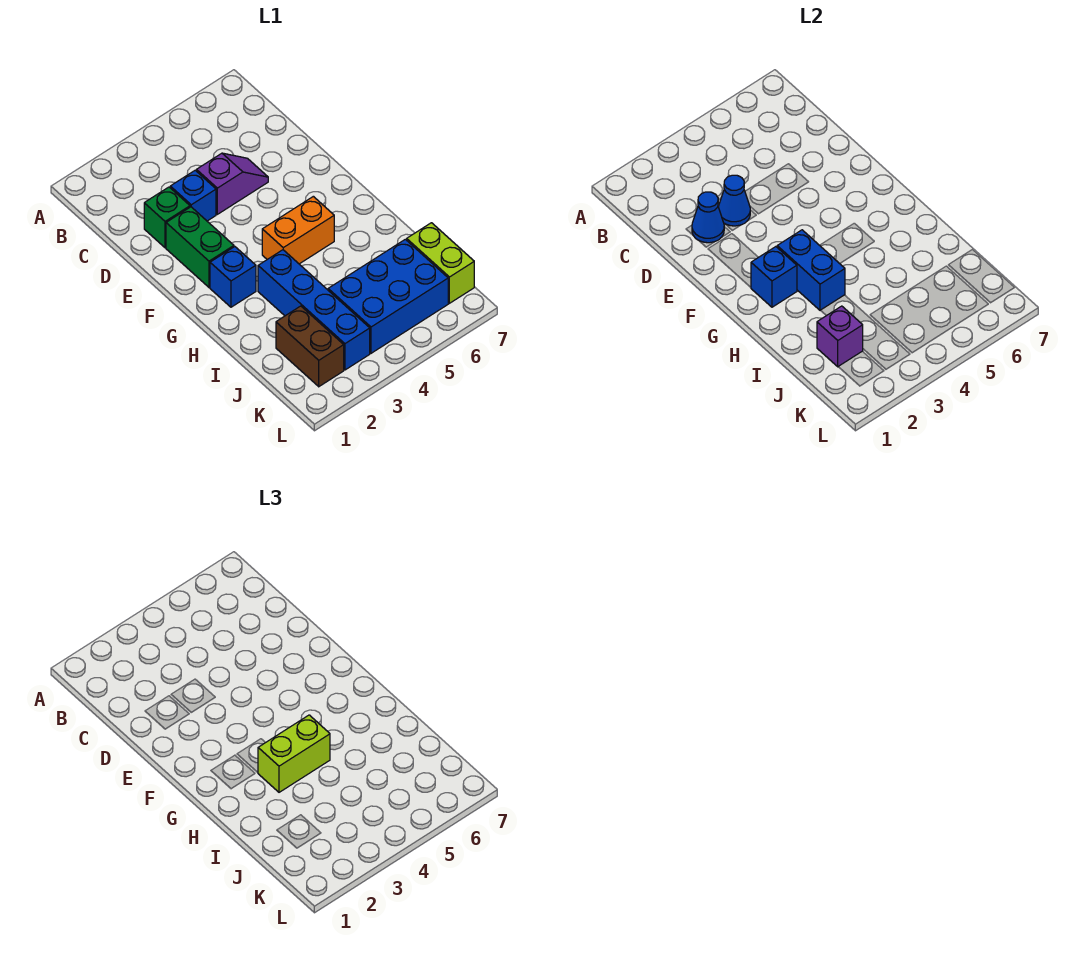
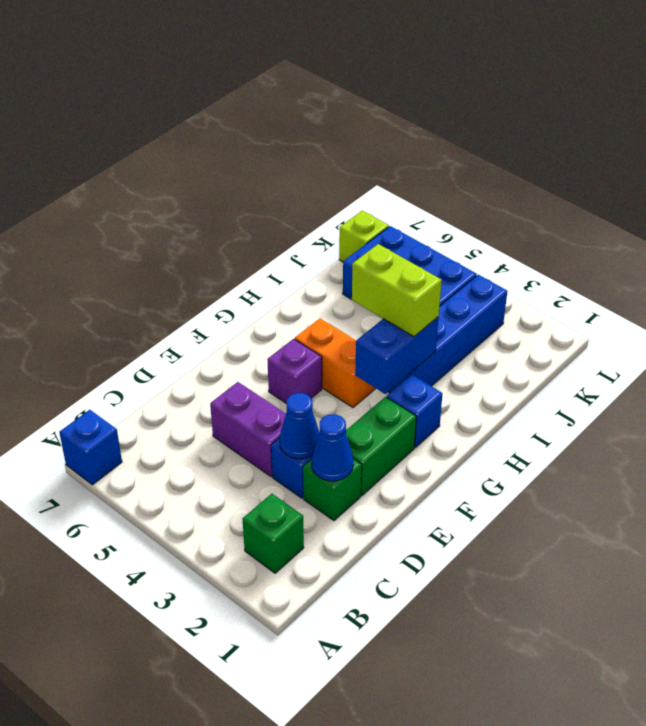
none -> green 1x1 brick [243,494,304,573]
purple 1x2 slope [196,153,268,214] -> purple 1x2 brick [210,382,286,477]
blue 1x1 brick [751,247,797,307] -> blue 1x1 brick moved to [59,410,122,485]
brown 1x2 brick [276,306,344,387] -> none
purple 1x1 brick [817,306,863,367] -> purple 1x1 brick moved to [267,339,322,404]
lime 1x2 brick [407,223,474,303] -> lime 1x1 brick [339,211,389,262]

